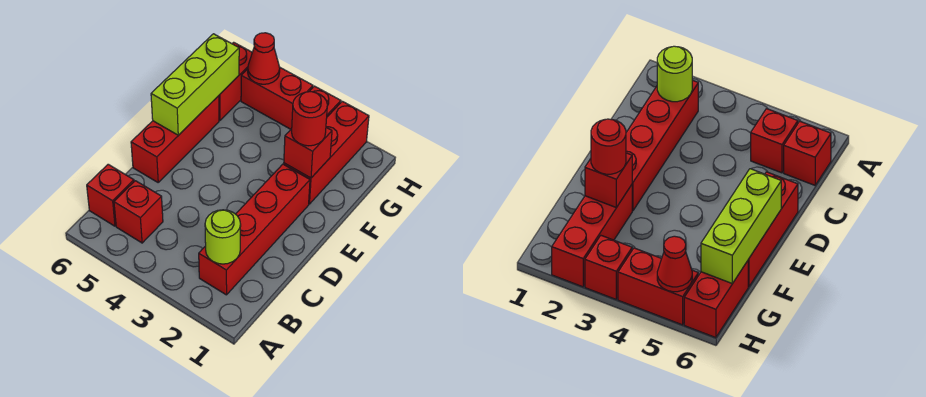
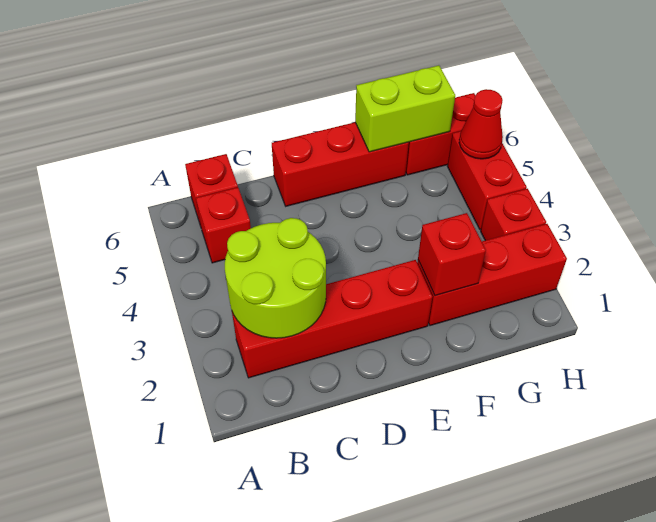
lime 1x1 round brick [205,210,241,264] -> lime 2x2 round brick [225,218,326,338]
lime 1x3 brick [151,34,239,135] -> lime 1x2 brick [355,65,455,152]
red 1x1 round brick [292,92,327,146] -> none

